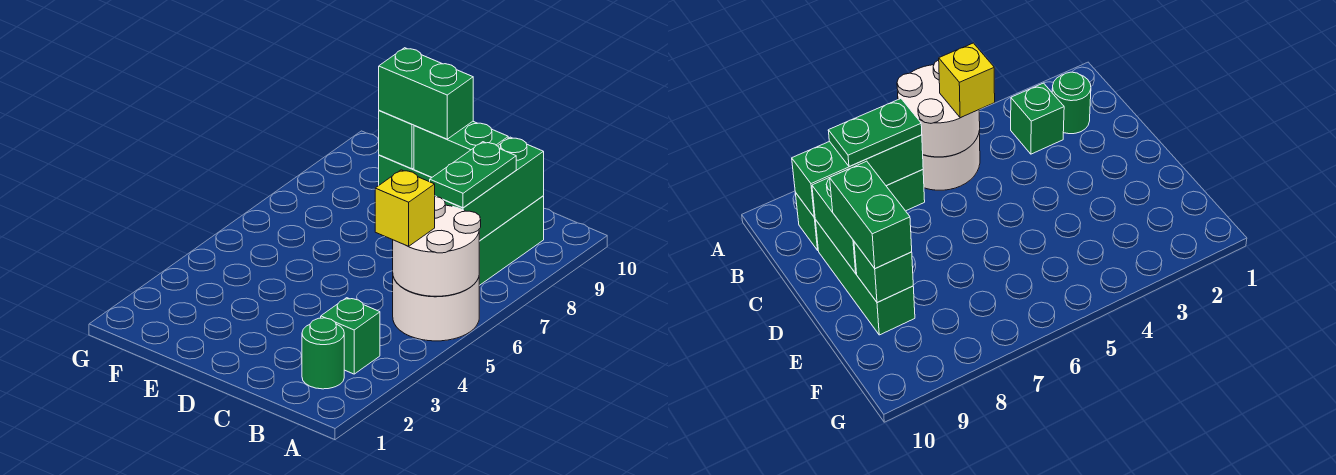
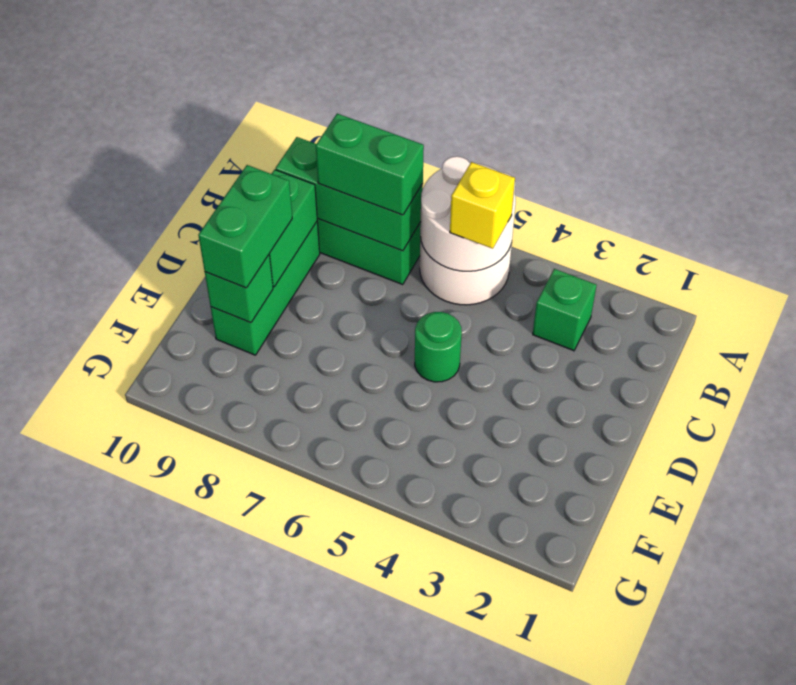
green 1x1 round brick [302,318,344,389] -> green 1x1 round brick moved to [415,312,462,382]
green 1x2 plate [430,142,516,208] -> green 1x2 brick [316,114,424,215]

